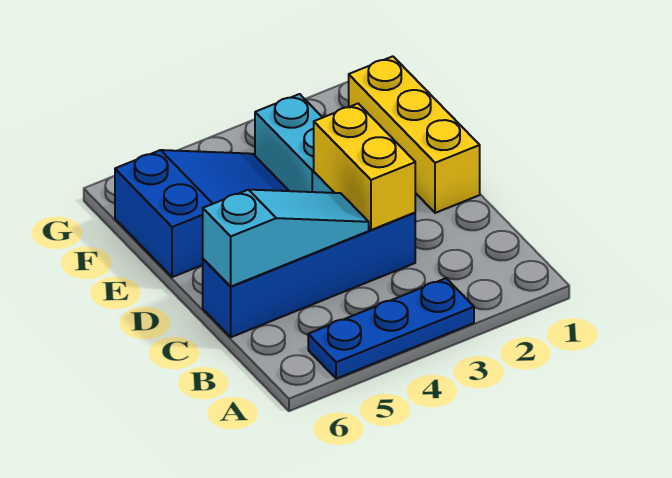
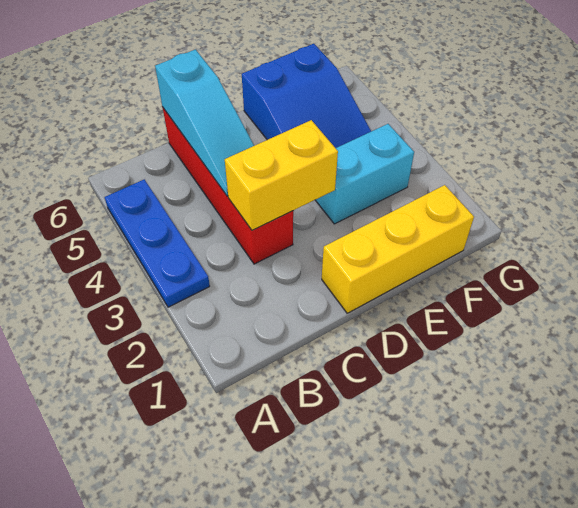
blue 1x4 brick [203,213,415,337] -> red 1x4 brick [163,108,293,264]

